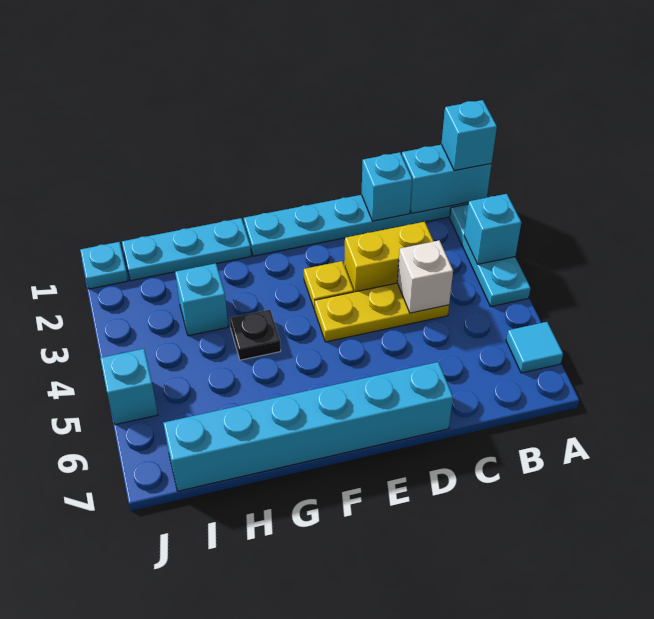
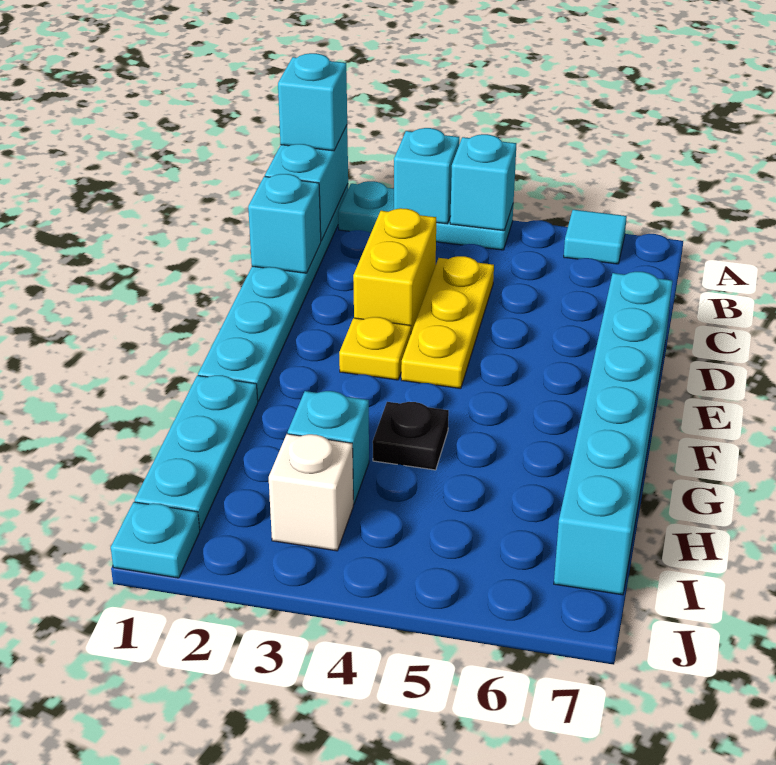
white 1x1 brick [397,240,453,313] -> white 1x1 brick moved to [269,434,353,551]
cyan 1x1 brick [100,349,158,425] -> cyan 1x1 brick moved to [450,134,516,231]

